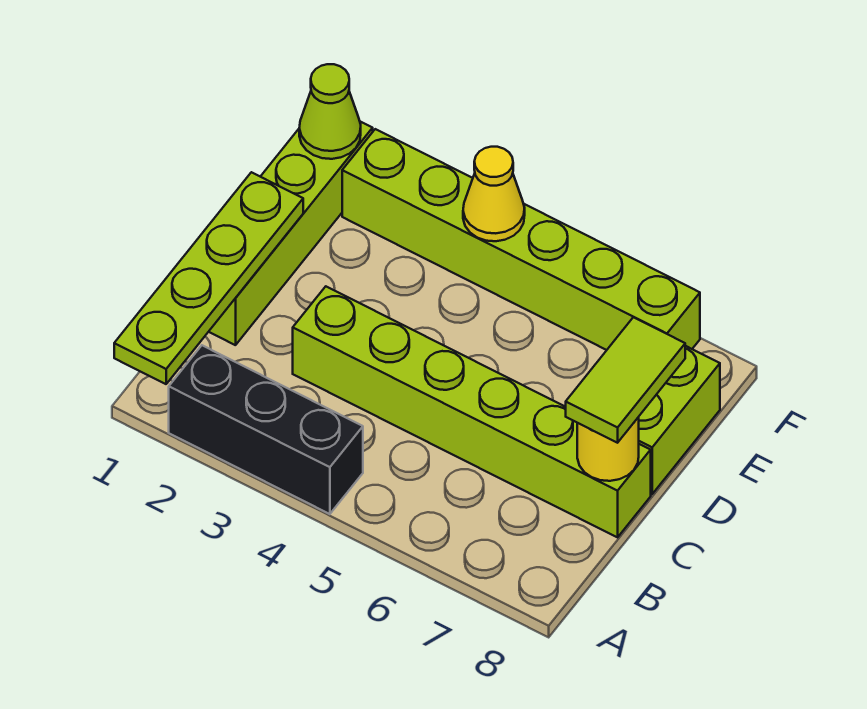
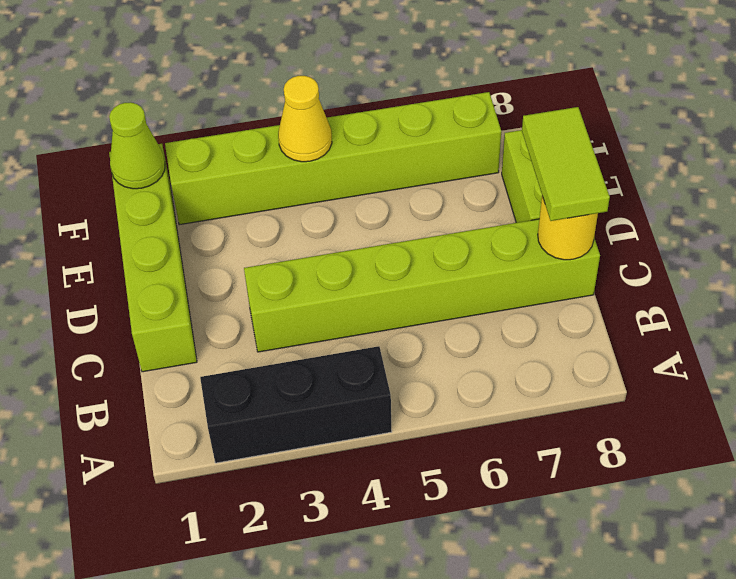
lime 1x4 plate [114,172,303,384] -> none

